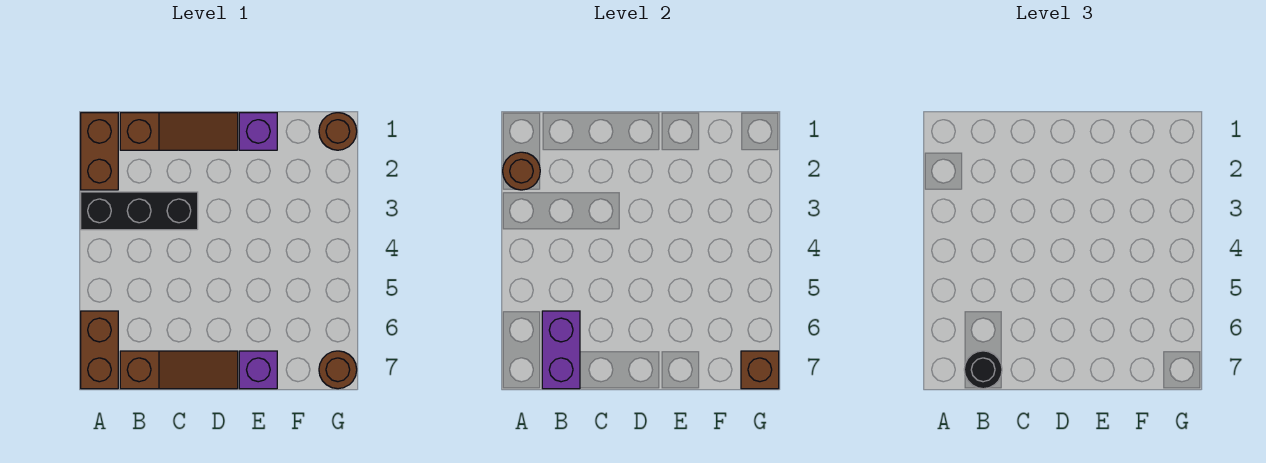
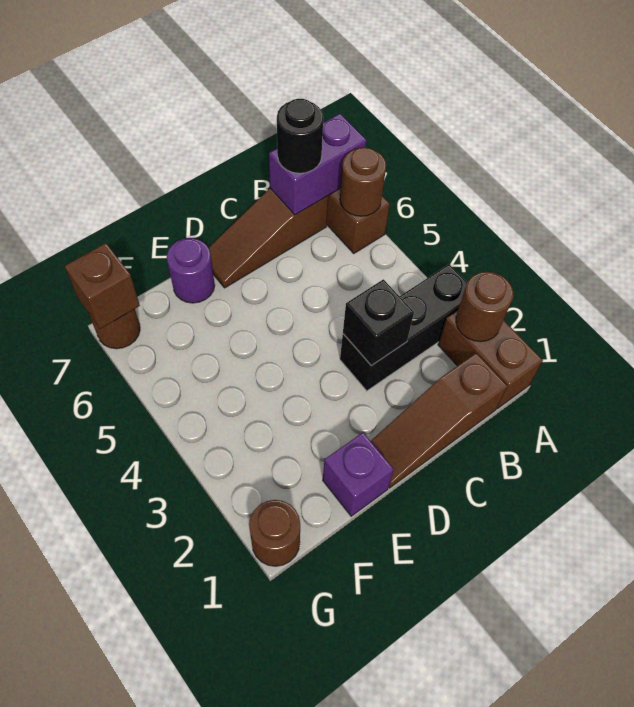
none -> brown 1x1 round brick [340,147,386,216]
purple 1x2 brick [542,311,580,389] -> purple 1x2 brick turned to [269,114,366,215]
none -> black 1x1 brick [343,279,414,366]
purple 1x1 brick [239,351,277,389] -> purple 1x1 round brick [167,238,215,303]

